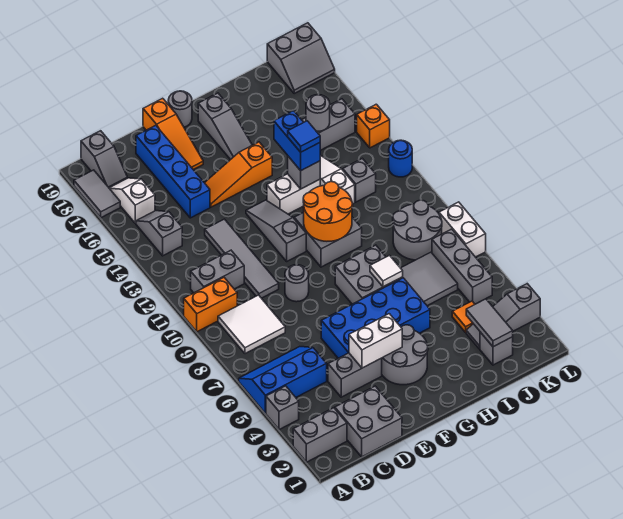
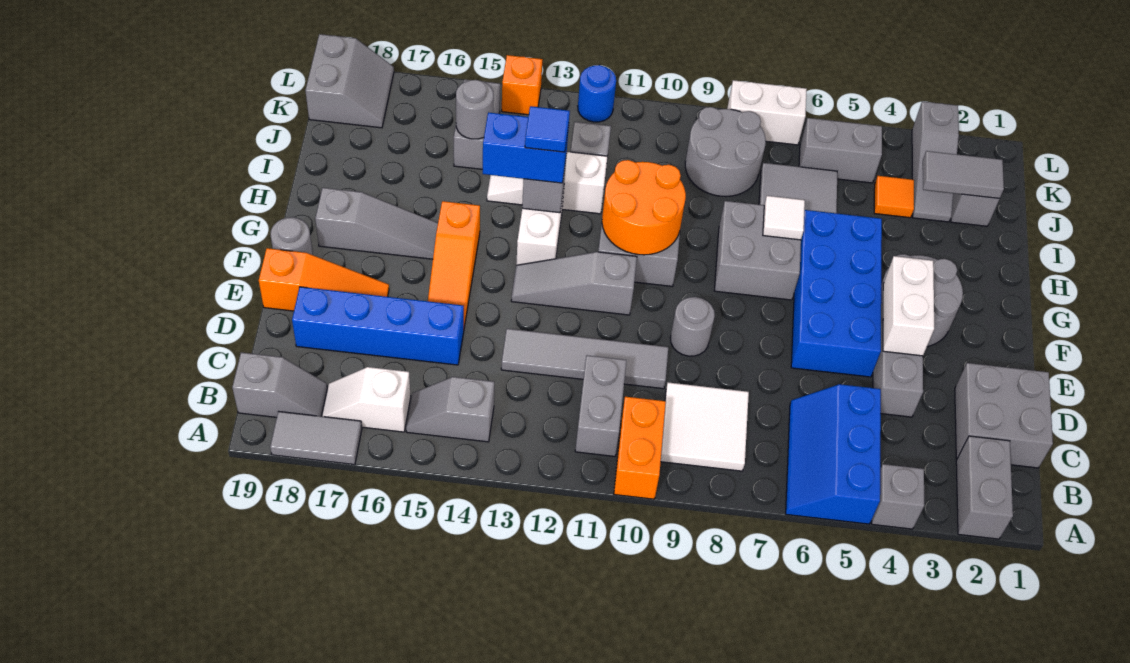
grey 1x3 brick [432,229,492,304] -> grey 1x2 brick [799,118,882,183]

